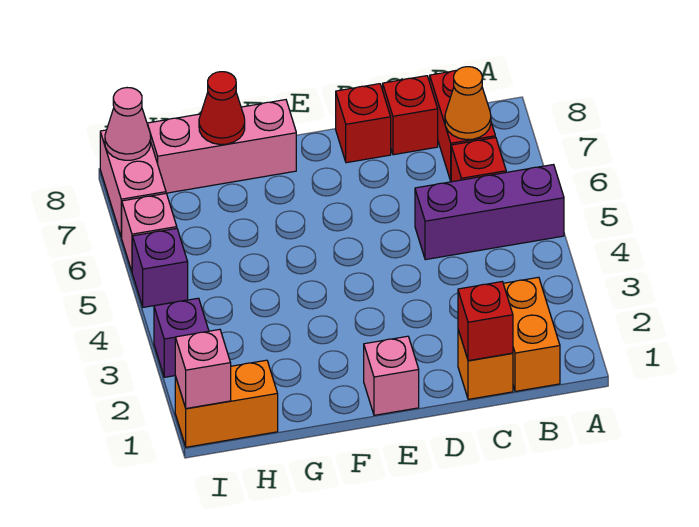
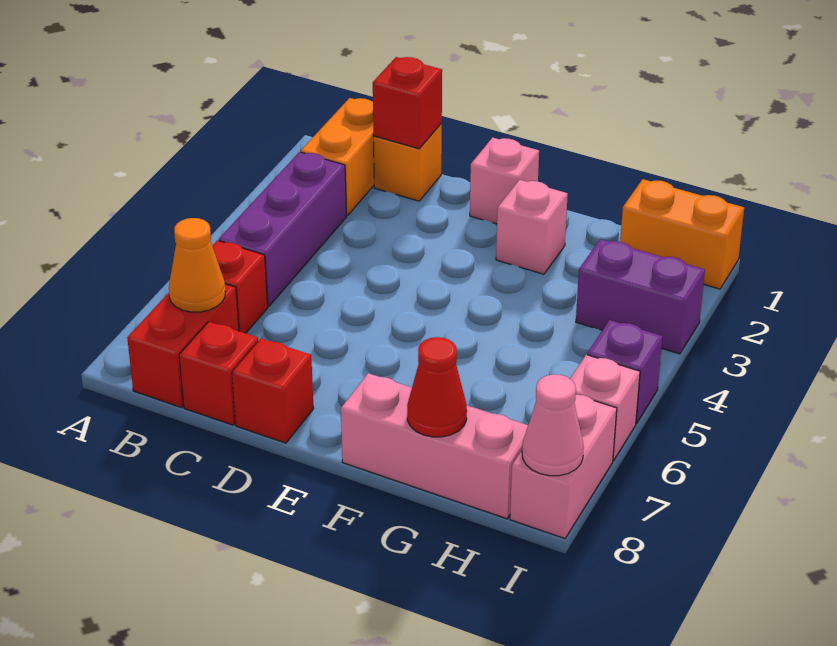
purple 1x3 brick [415,165,564,260] -> purple 1x3 brick turned to [219,152,346,306]
pink 1x1 brick [175,329,231,408] -> pink 1x1 brick moved to [496,180,568,274]
purple 1x1 brick [154,298,209,377] -> purple 1x2 brick [576,239,705,354]

